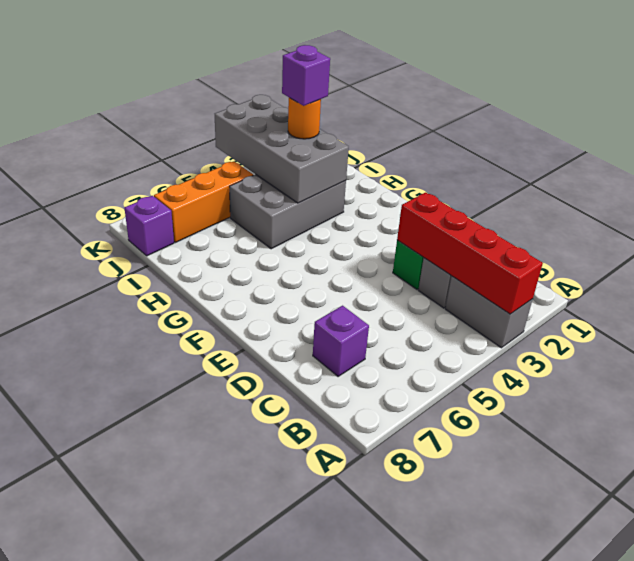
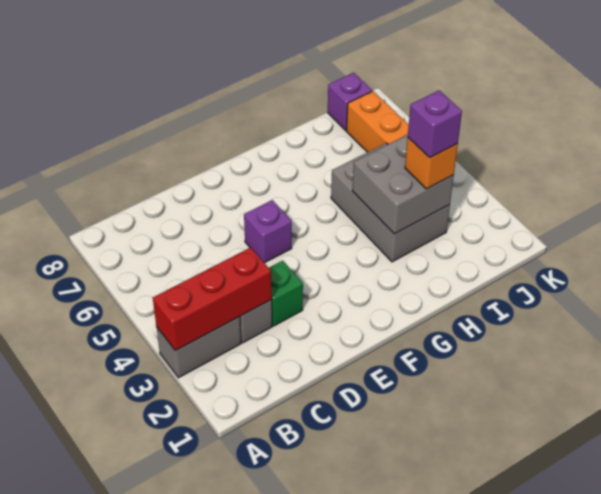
red 1x4 brick [397,193,543,314] -> red 1x3 brick [153,248,272,351]
purple 1x1 brick [313,306,369,376] -> purple 1x1 brick moved to [244,200,292,263]
grey 2x4 brick [215,95,349,203] -> grey 2x2 brick [352,135,454,234]
orange 1x1 round brick [288,98,321,139] -> orange 1x1 brick [405,138,458,189]

